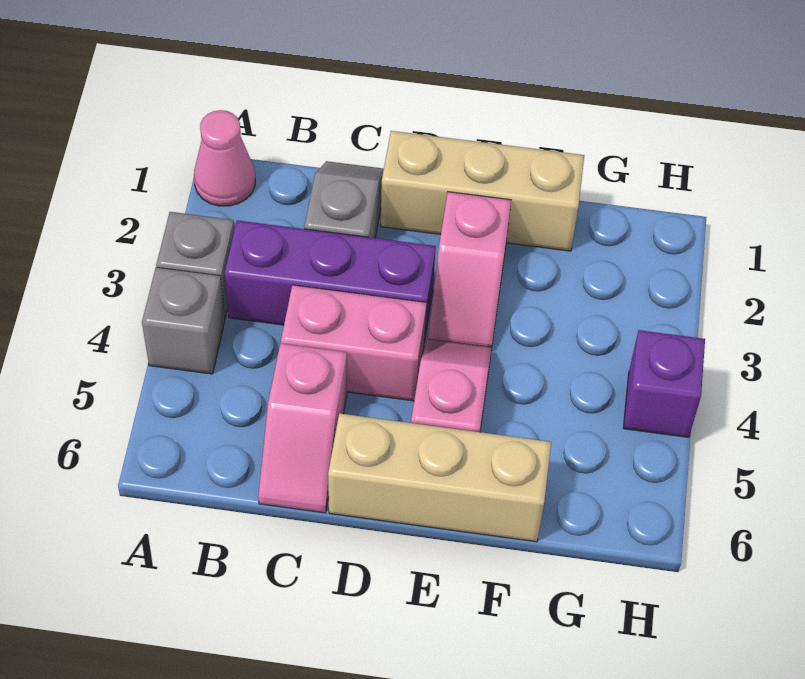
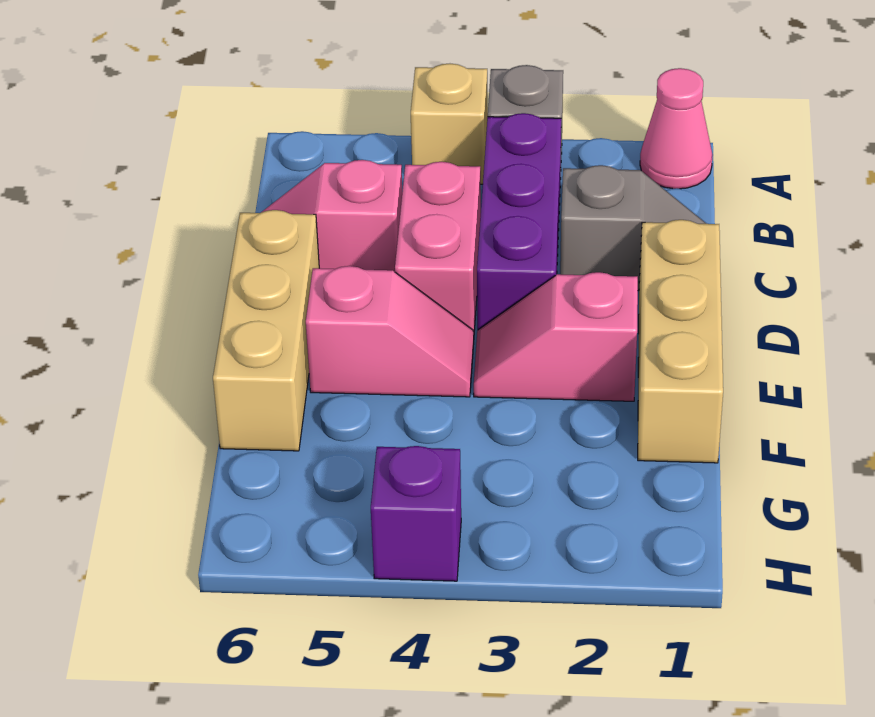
grey 1x1 brick [142,267,225,374] -> tan 1x1 brick [411,64,488,184]

